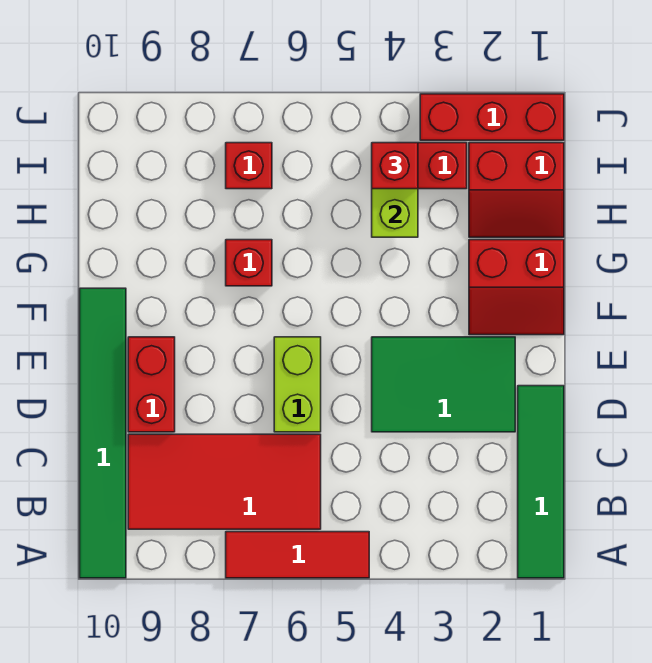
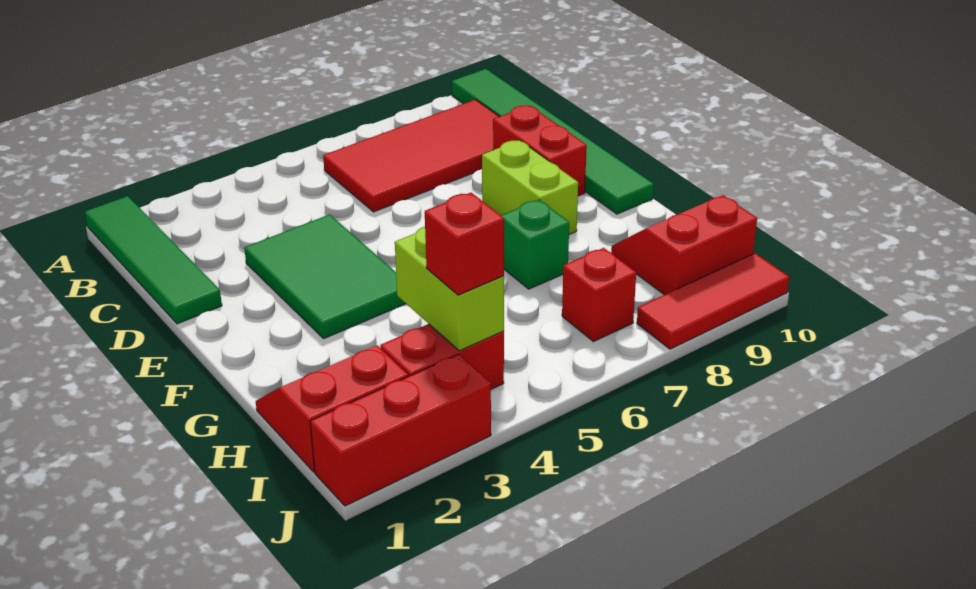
red 1x3 tile [226,532,369,578] -> red 1x3 tile moved to [637,253,789,349]
green 2x3 tile [372,337,515,432] -> green 2x3 tile turned to [244,214,406,338]
lime 1x2 brick [274,337,321,432] -> lime 1x2 brick moved to [482,140,578,234]
red 2x2 slope [469,240,564,335] -> red 2x2 slope moved to [611,195,757,295]
red 1x1 brick [226,240,272,286] -> green 1x1 brick [501,200,569,289]

